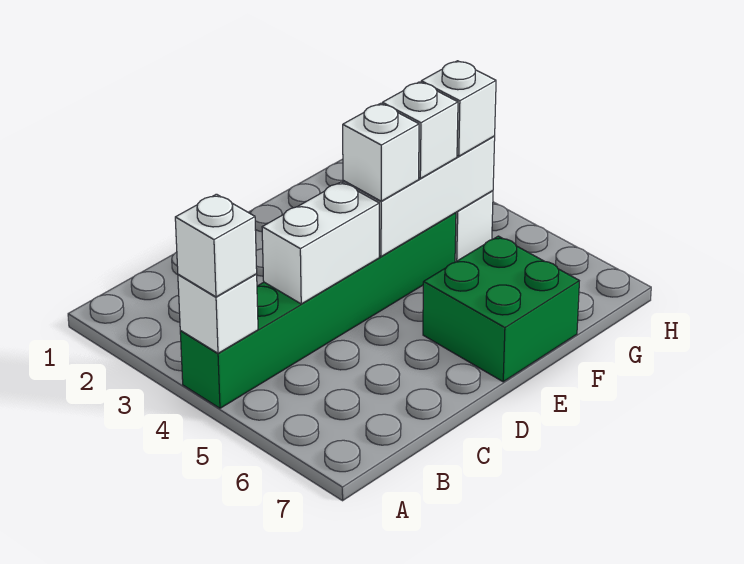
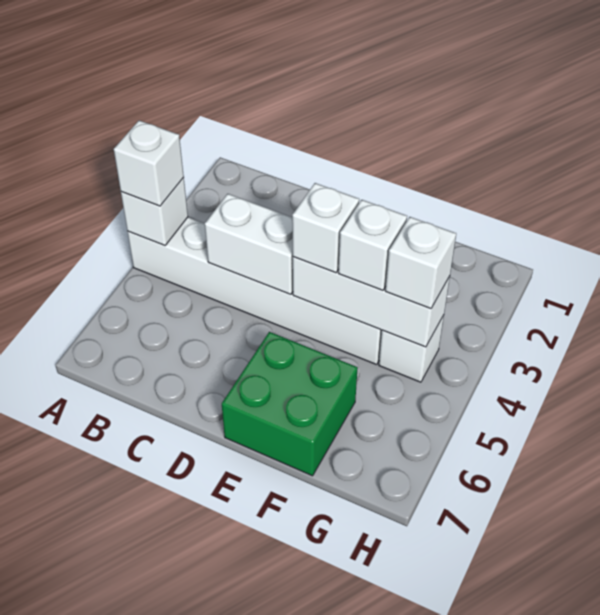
green 1x6 brick [180,213,456,408] -> white 1x6 brick [127,217,382,365]

